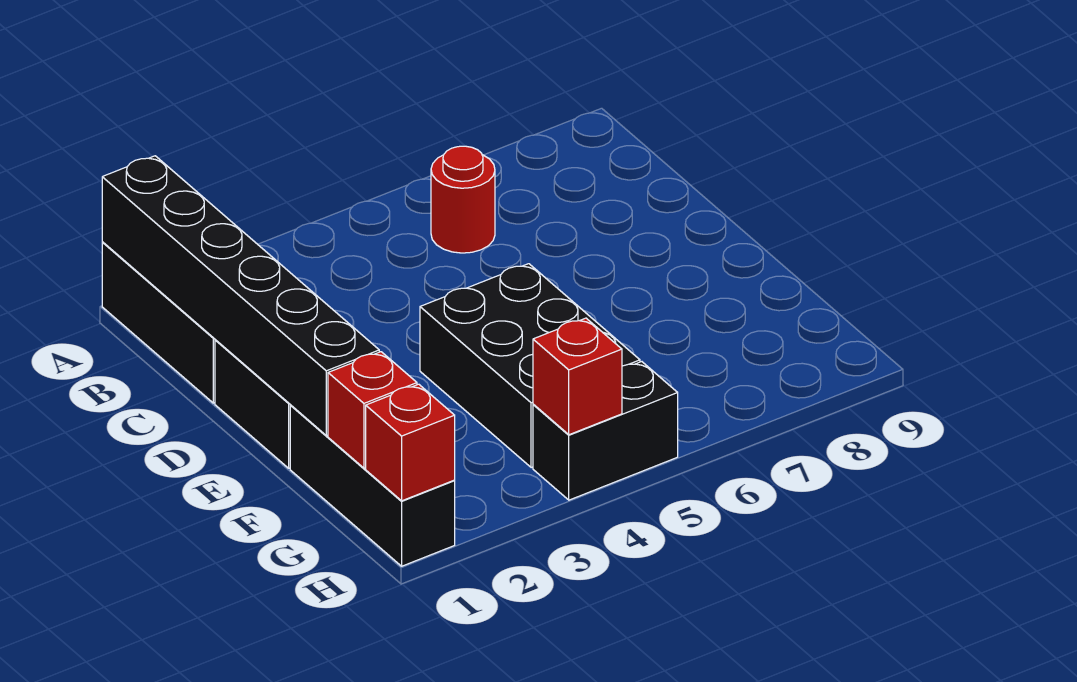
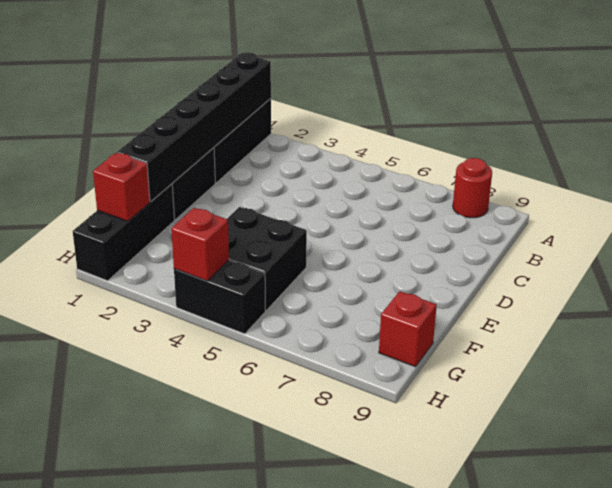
red 1x1 round brick [431,146,495,253] -> red 1x1 round brick moved to [453,158,492,218]
black 2x3 brick [420,264,640,468] -> black 2x2 brick [227,207,307,311]
red 1x1 brick [366,384,455,501] -> red 1x1 brick moved to [379,291,437,367]

